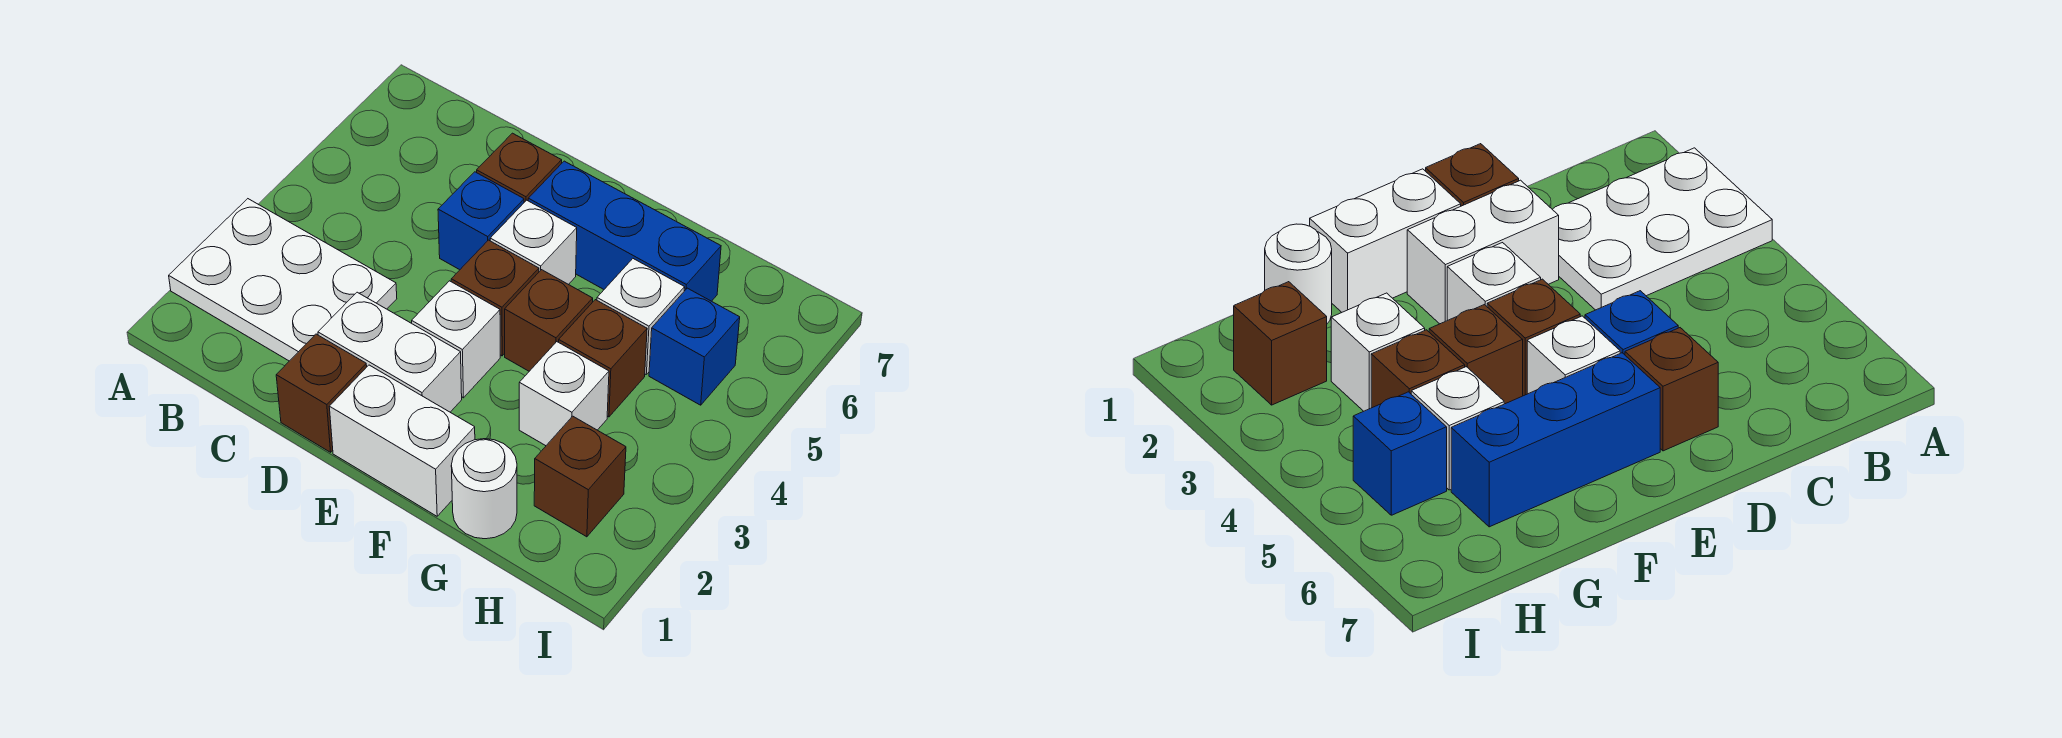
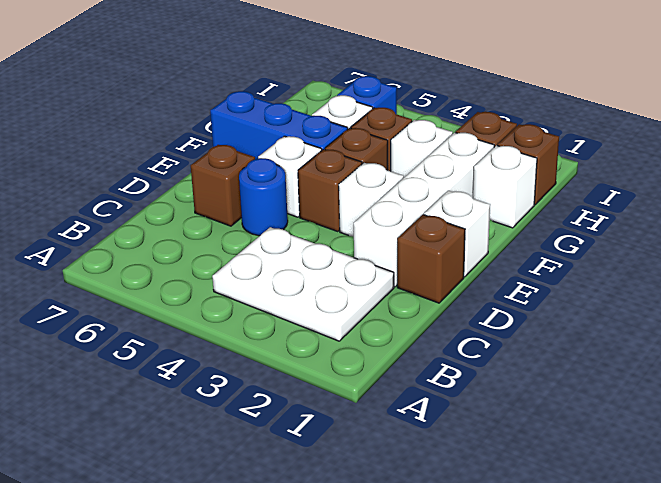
white 2x3 plate [169,199,397,361] -> white 2x3 plate turned to [212,227,394,341]
white 1x2 brick [318,292,462,412] -> white 1x4 brick [354,133,494,287]
blue 1x1 brick [438,172,524,270] -> blue 1x1 round brick [239,158,288,236]
white 1x2 brick [329,365,475,516] -> white 1x1 brick [424,191,490,277]
blue 1x3 brick [528,161,721,301] -> blue 1x3 brick turned to [210,91,348,159]
white 1x1 round brick [451,439,517,539] -> white 1x1 brick [473,146,537,228]
none -> brown 1x1 brick [497,124,559,205]

